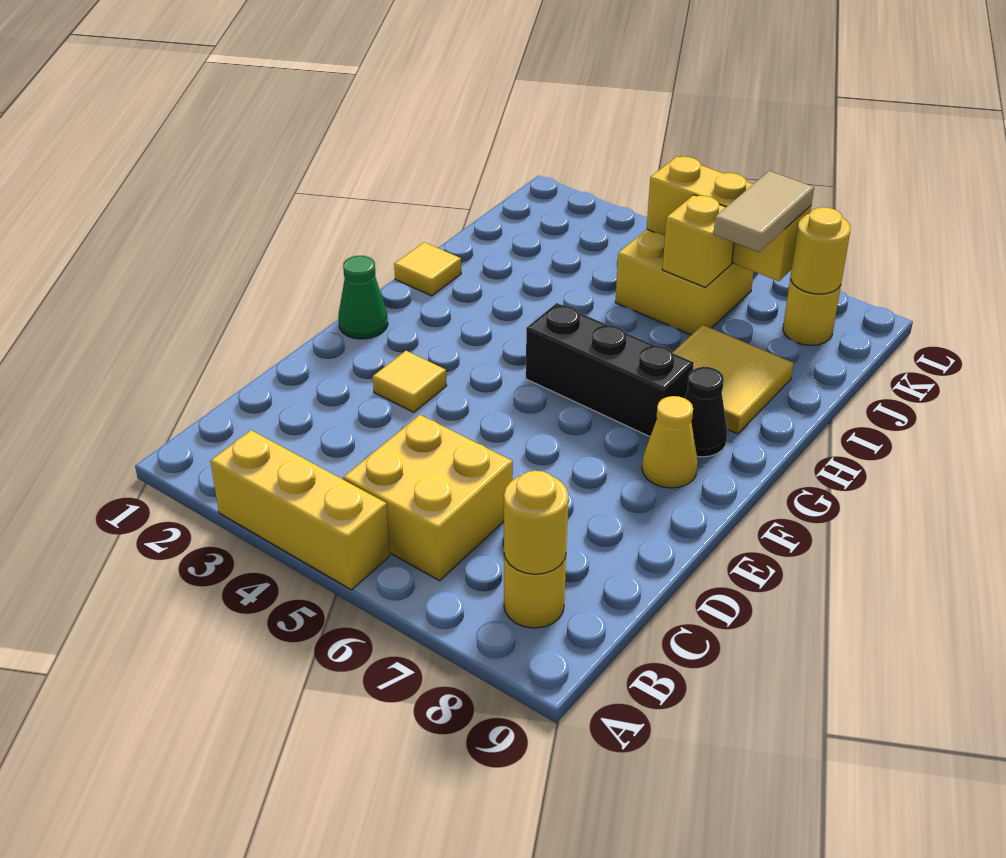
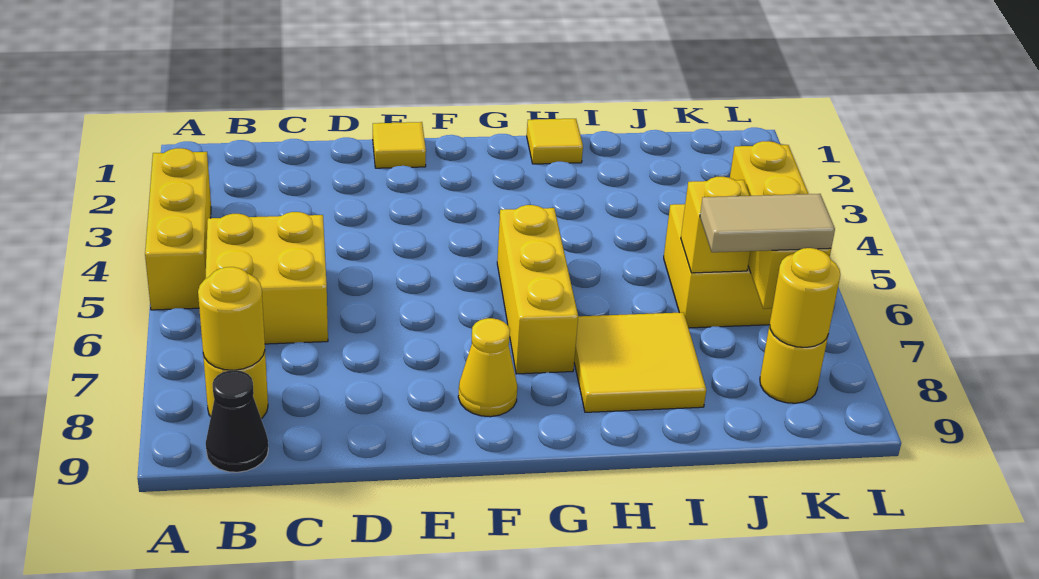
yellow 1x1 tile [373,351,446,412] -> yellow 1x1 tile moved to [373,122,426,168]
green 1x1 cone [338,256,388,339] -> none
black 1x3 brick [526,303,694,437] -> yellow 1x3 brick [497,205,578,374]
black 1x1 cone [685,367,727,457] -> black 1x1 cone moved to [206,370,268,472]

